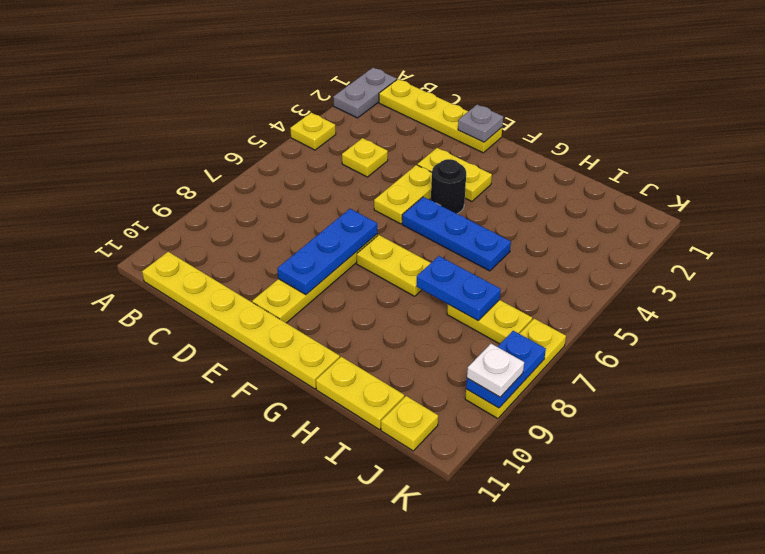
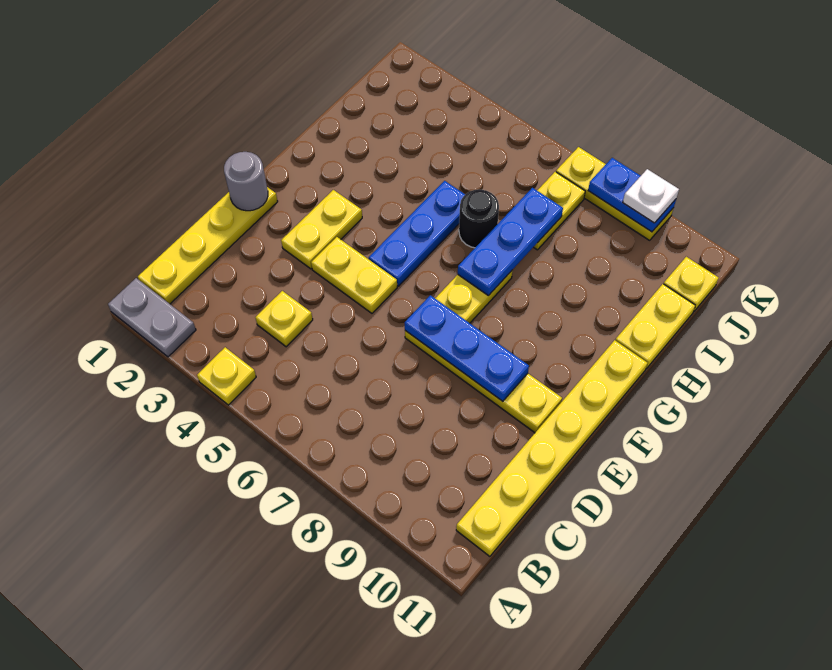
grey 1x1 plate [458,105,503,142] -> grey 1x1 round brick [224,152,268,211]
black 1x1 round brick [431,159,466,214] -> black 1x1 round brick moved to [459,190,499,248]
blue 1x2 plate [416,256,501,321] -> blue 1x3 plate [458,188,563,296]

